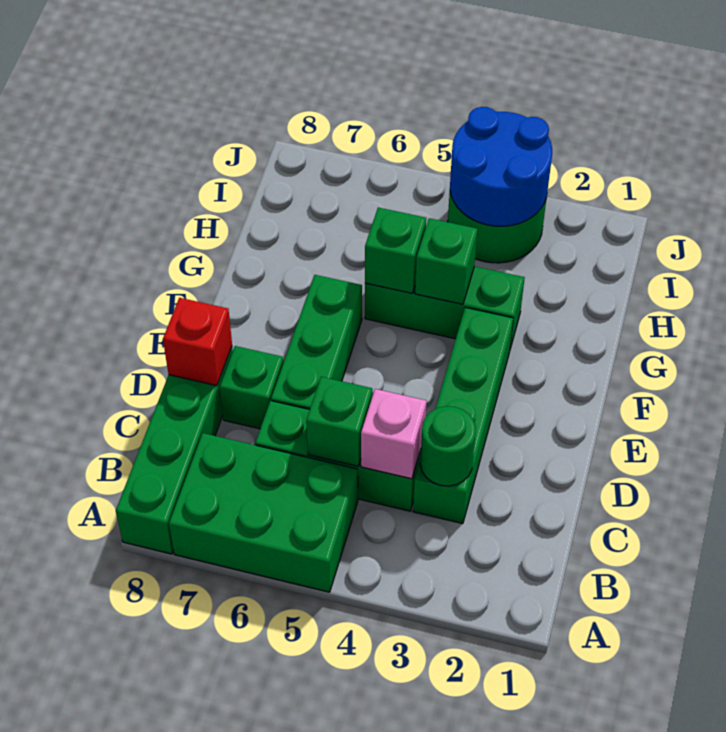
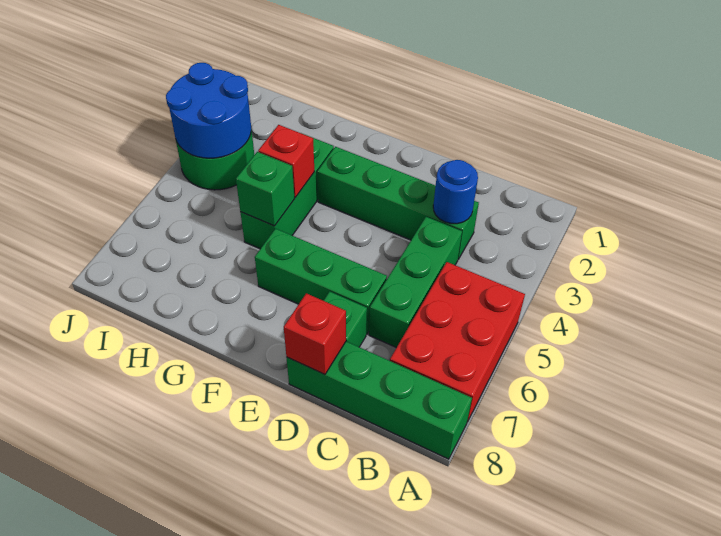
green 2x3 brick [169,433,358,592] -> red 2x3 brick [390,262,525,422]
green 1x1 round brick [420,406,476,486] -> blue 1x1 round brick [433,160,478,224]
pink 1x1 brick [361,389,427,479] -> none
green 1x1 brick [306,377,372,466] -> none
green 1x1 brick [415,218,477,304] -> red 1x1 brick [258,125,314,197]

